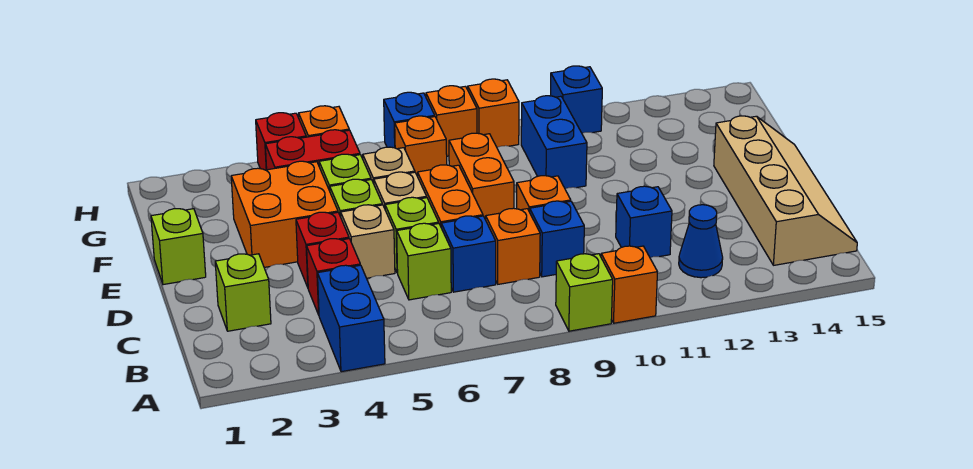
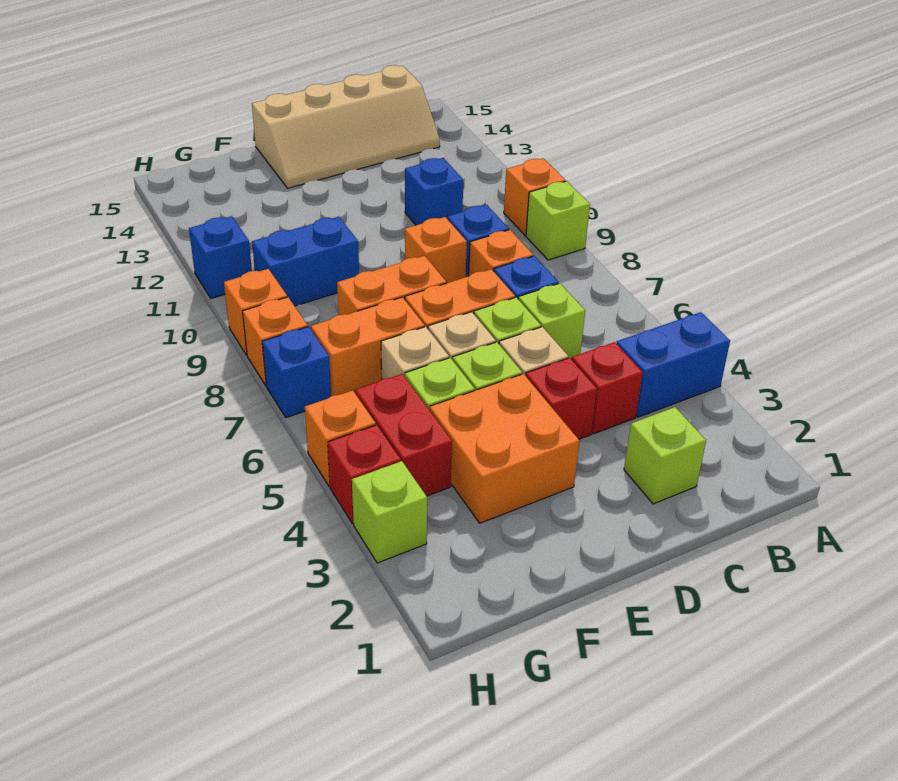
blue 1x1 cone [679,205,723,278] -> none
tan 2x4 slope [714,116,857,265] -> tan 2x4 slope turned to [252,65,440,188]
lime 1x1 brick [151,209,206,285] -> lime 1x1 brick moved to [352,461,427,563]
orange 1x1 brick [395,116,447,176] -> orange 1x2 brick [311,297,425,396]

